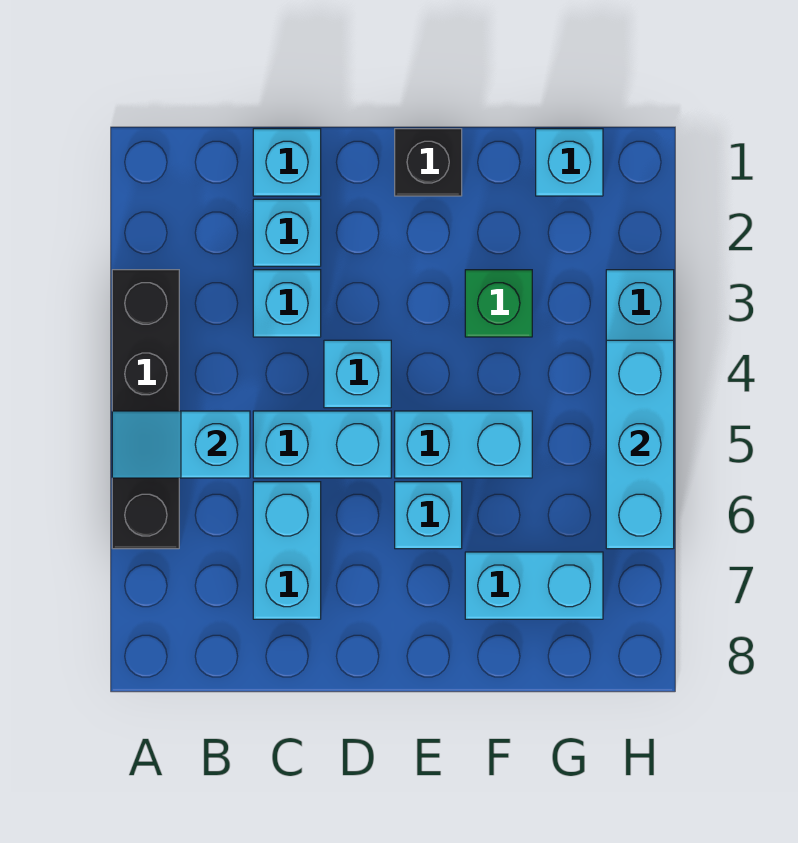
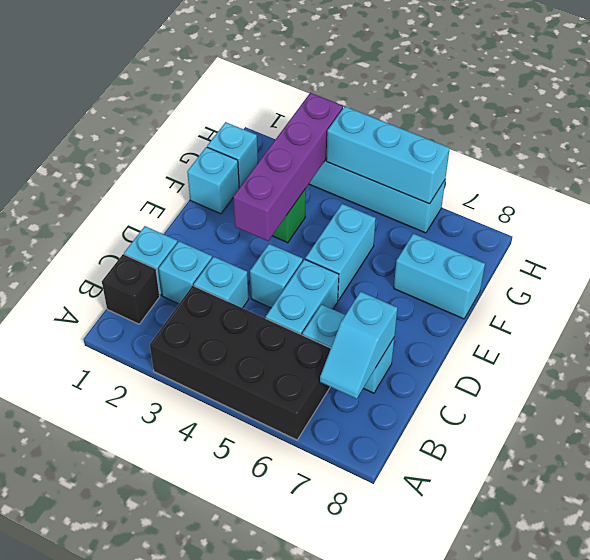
black 1x4 brick [112,270,179,549] -> black 2x4 brick [150,286,331,440]
cyan 1x2 slope [112,411,250,478] -> cyan 1x2 slope moved to [320,292,397,399]
black 1x1 brick [395,129,462,196] -> black 1x1 brick moved to [102,254,160,324]
none -> purple 1x4 brick [233,93,343,241]
cyan 1x1 brick [395,482,462,549] -> cyan 1x1 brick moved to [187,147,239,214]
cyan 1x2 brick [465,552,603,619] -> cyan 1x2 brick turned to [394,234,485,319]

